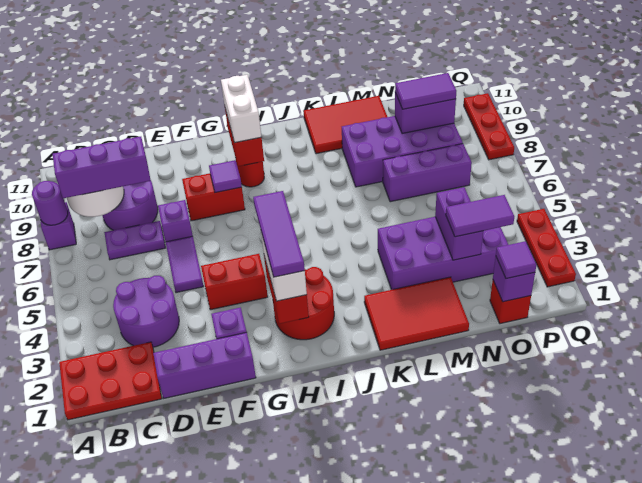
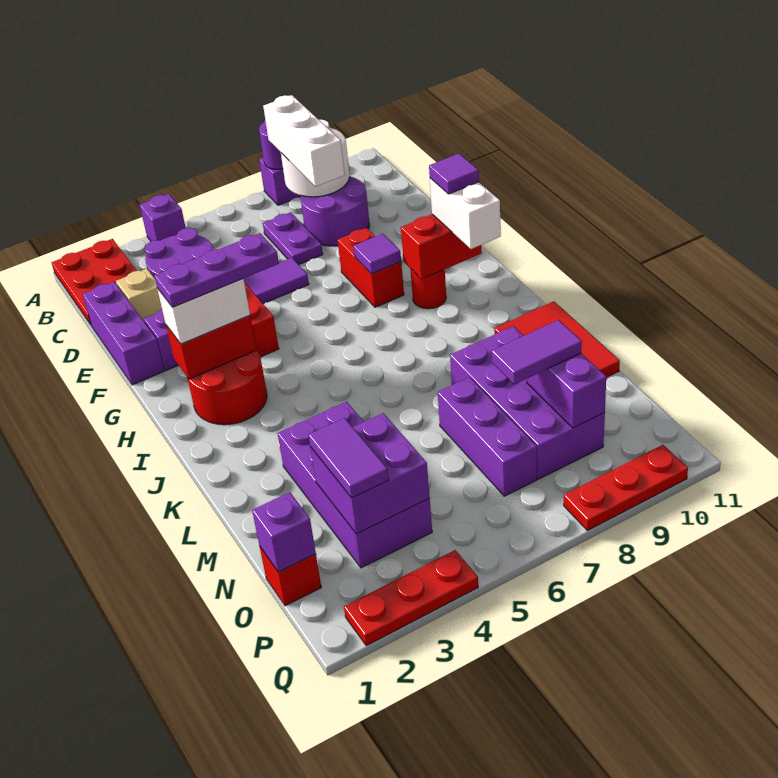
purple 1x3 brick [53,137,151,198] -> white 1x3 brick [263,95,345,187]
none -> tan 1x1 brick [116,269,162,322]
purple 1x1 brick [158,200,193,242] -> purple 1x1 brick moved to [140,194,186,241]
purple 1x3 tile [253,191,305,277] -> purple 1x3 plate [154,233,279,307]
white 1x2 brick [221,75,261,143] -> white 1x2 brick turned to [430,178,501,249]
red 2x3 tile [364,277,469,350] -> none
purple 1x2 brick [435,187,483,260] -> purple 2x2 brick [310,413,430,534]
purple 1x2 tile [395,73,456,109] -> purple 1x2 tile turned to [492,320,582,384]
purple 1x1 tile [496,241,537,279] -> purple 1x1 tile moved to [429,154,479,194]

